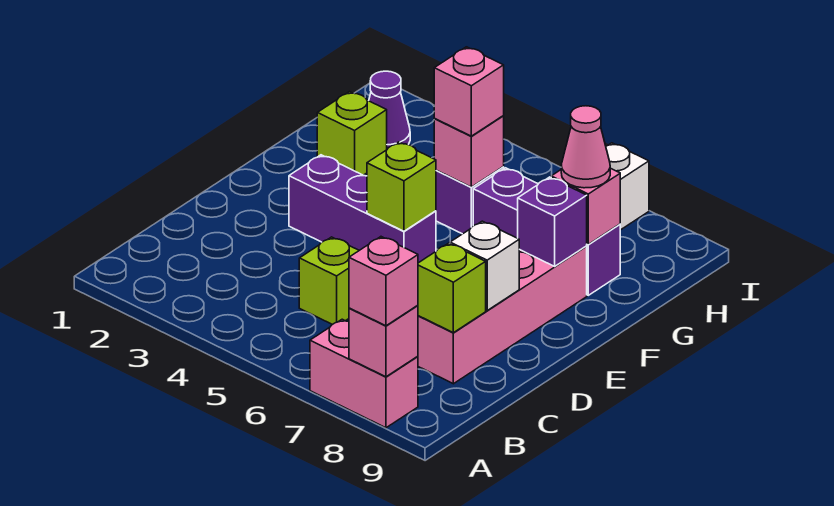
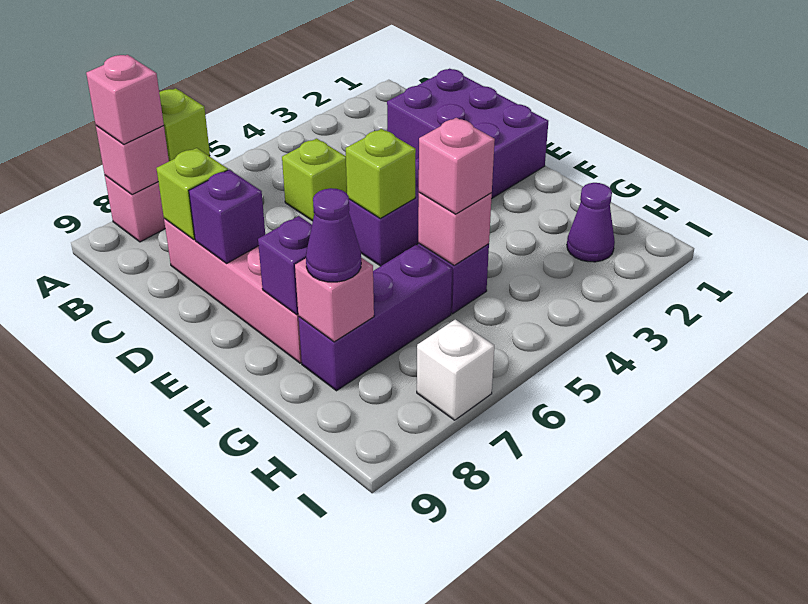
none -> purple 2x3 brick [387,69,548,199]
white 1x1 brick [450,221,519,310] -> purple 1x1 brick [189,170,265,264]
lime 1x1 brick [317,92,387,175] -> lime 1x1 brick moved to [159,88,210,161]
pink 1x1 cone [561,106,610,188] -> purple 1x1 cone [306,188,361,282]

